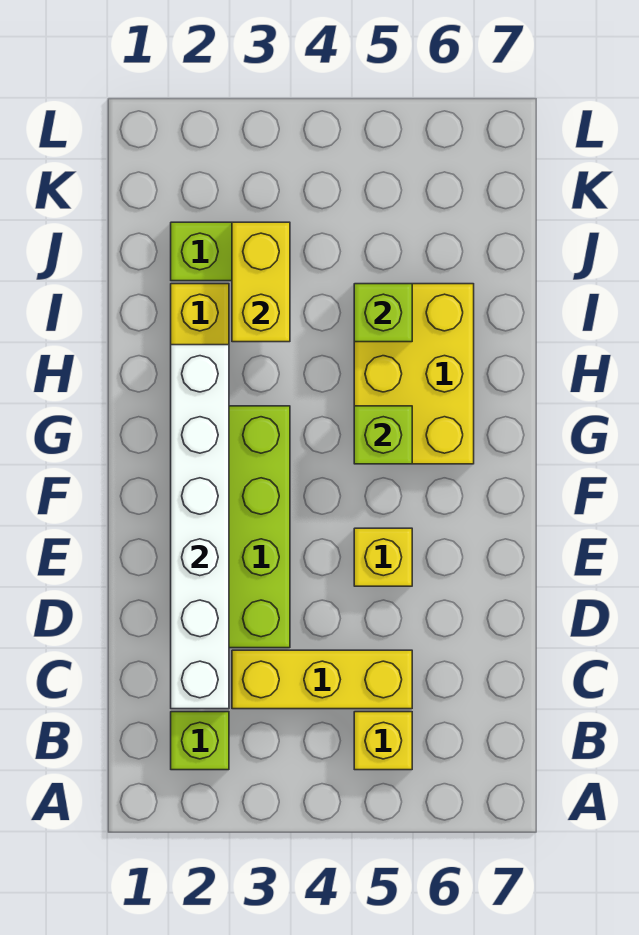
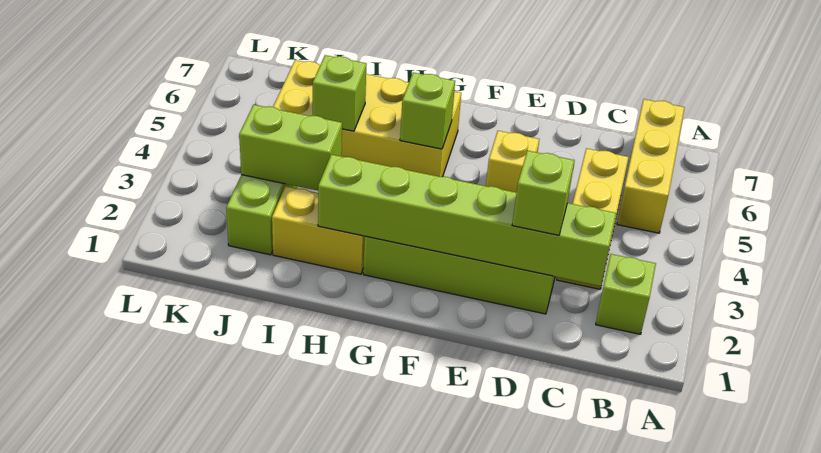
yellow 1x1 brick [354,712,412,770] -> yellow 1x3 brick [617,99,685,233]
white 1x6 brick [171,345,229,709] -> lime 1x6 brick [318,155,616,286]
none -> lime 1x1 brick [512,151,575,235]
yellow 2x3 brick [354,284,474,464] -> yellow 2x4 brick [273,60,461,177]
yellow 1x2 brick [232,222,290,342] -> lime 1x2 brick [239,105,342,191]

